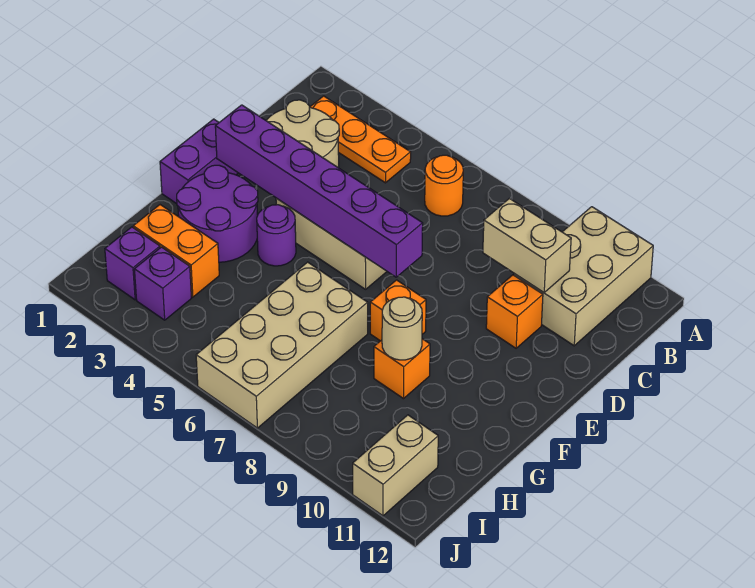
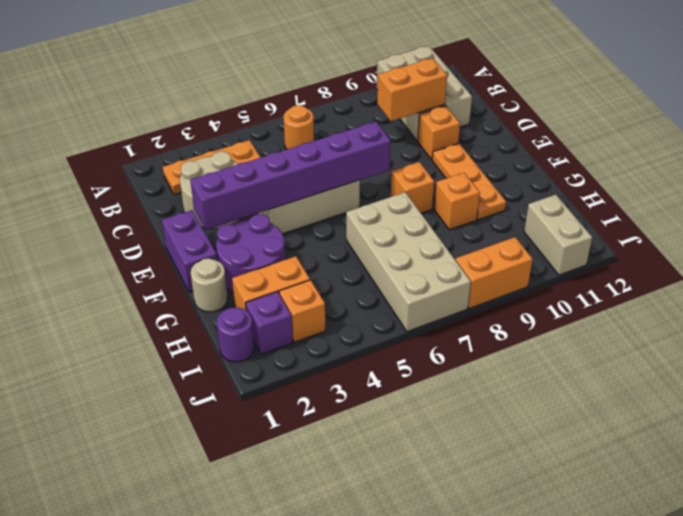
tan 1x2 brick [483,198,571,292] -> orange 1x2 brick [377,58,447,121]
none -> orange 1x3 plate [432,143,506,220]
purple 1x1 round brick [257,205,296,266] -> purple 1x1 round brick moved to [217,307,254,362]
tan 1x1 round brick [382,297,422,360] -> tan 1x1 round brick moved to [191,258,228,312]
purple 1x1 brick [134,247,191,320] -> orange 1x1 brick [279,280,325,342]
none -> orange 1x2 brick [456,237,533,308]

